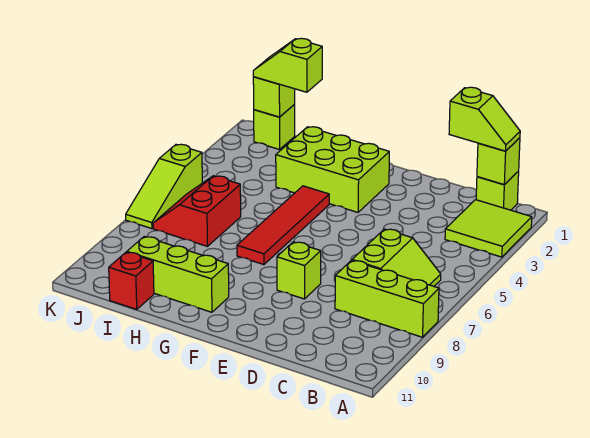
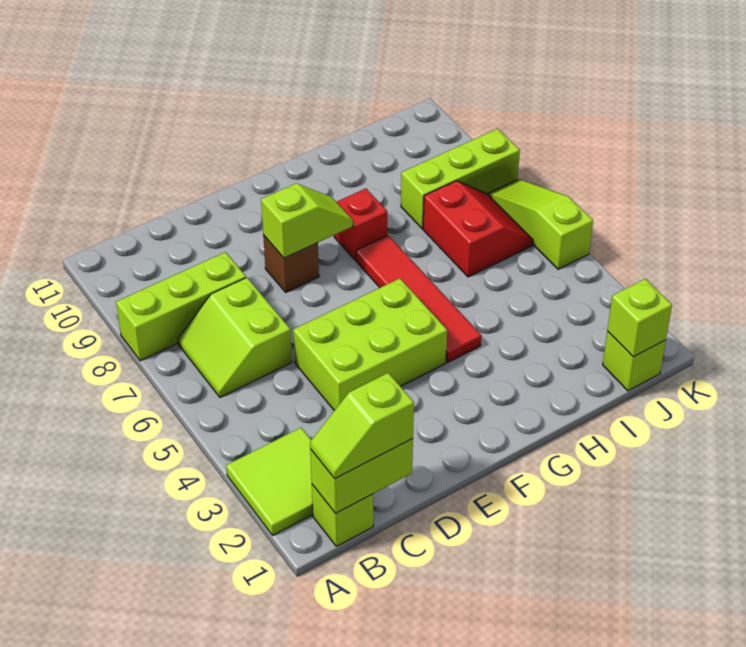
lime 1x1 brick [477,138,520,185] -> lime 1x2 brick [310,439,413,513]
lime 1x1 brick [277,242,321,299] -> brown 1x1 brick [263,235,319,292]
lime 2x3 brick [276,127,389,212] -> lime 2x3 brick moved to [293,278,447,411]
lime 1x3 brick [127,237,229,312] -> lime 1x3 brick moved to [401,129,520,229]
lime 1x2 slope [253,38,322,92] -> lime 1x2 slope moved to [261,183,353,258]
red 1x1 brick [109,252,154,309] -> red 1x1 brick moved to [334,189,387,260]

